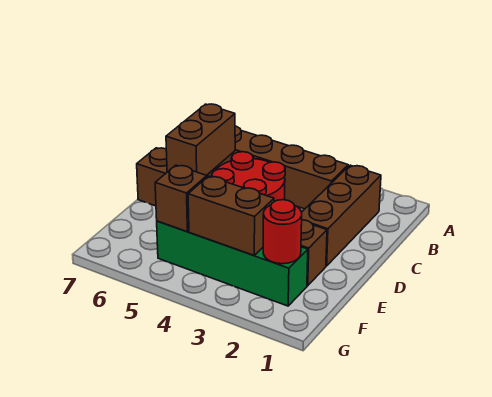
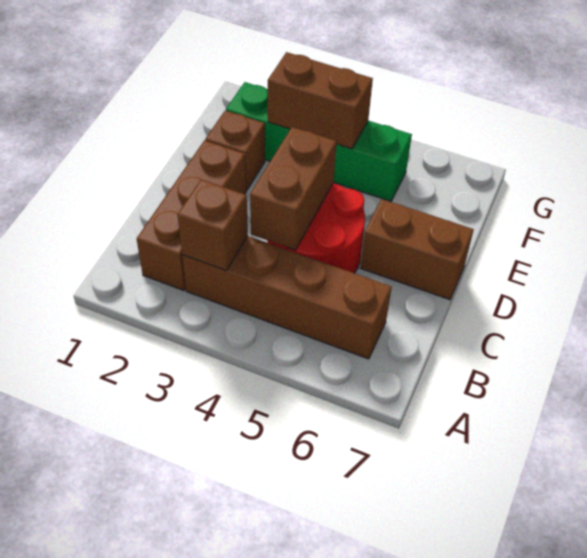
brown 1x2 brick [166,104,235,175] -> brown 1x2 brick moved to [250,127,337,250]
red 1x1 round brick [263,200,302,264] -> none
brown 1x1 brick [155,165,207,232] -> brown 1x1 brick moved to [178,180,248,271]

